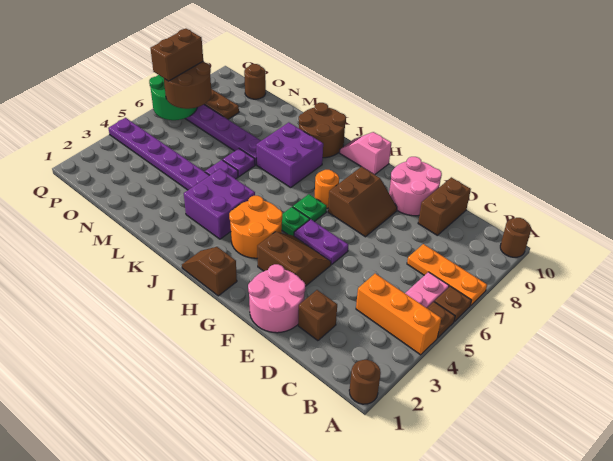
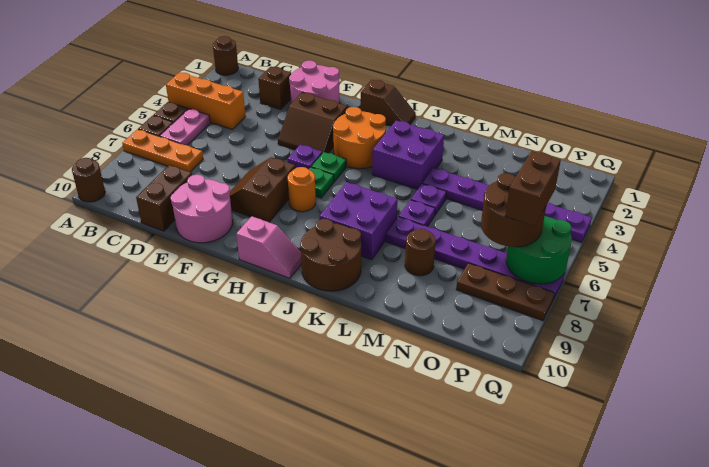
purple 1x2 plate [294,219,348,265] -> purple 1x1 plate [287,144,322,169]
brown 1x1 round brick [244,64,266,99] -> brown 1x1 round brick moved to [405,228,436,276]

